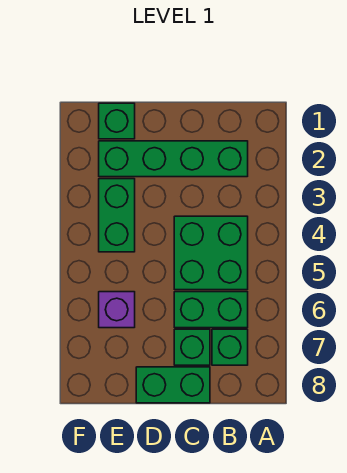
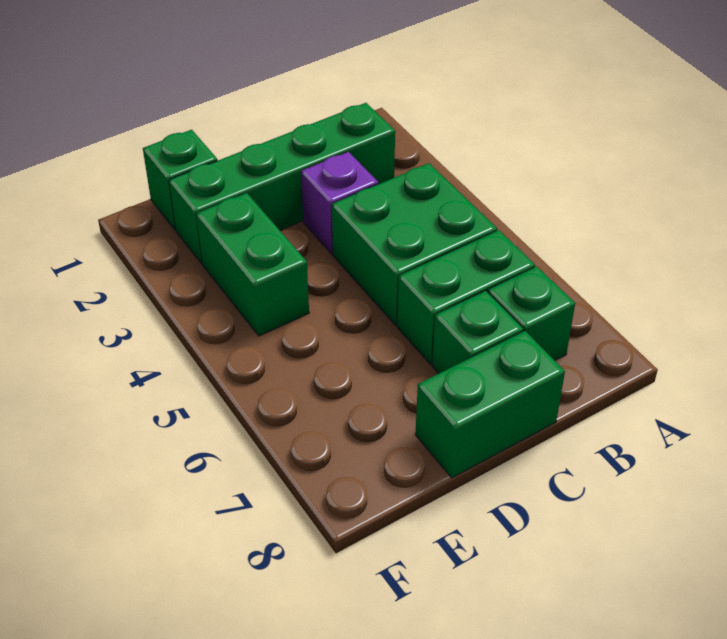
purple 1x1 brick [99,292,135,328] -> purple 1x1 brick moved to [301,152,378,254]

